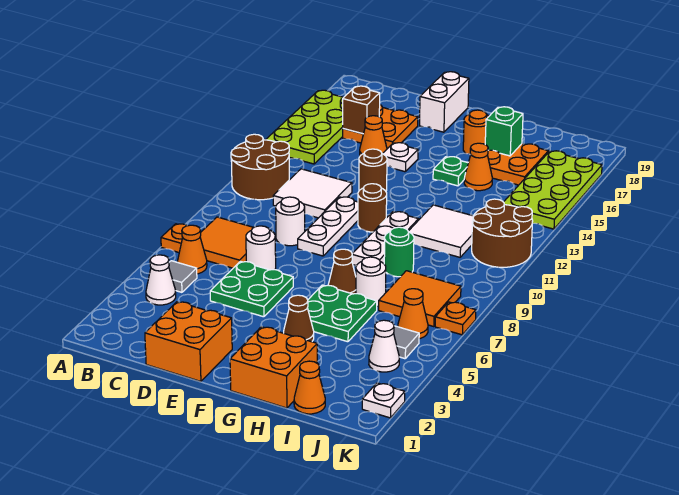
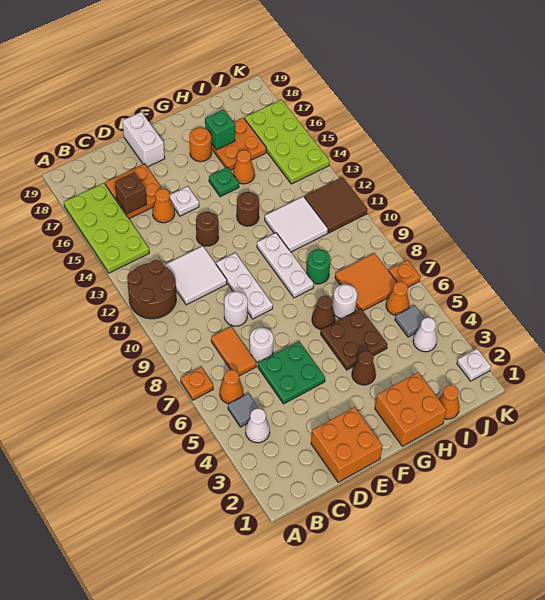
orange 2x2 tile [200,217,254,268] -> orange 1x2 tile [211,327,256,376]
brown 1x1 round brick [358,184,387,232] -> brown 1x1 round brick moved to [237,192,259,226]
green 2x2 plate [307,285,377,342] -> brown 2x2 plate [321,309,388,370]
brown 2x2 round brick [472,199,533,267] -> brown 2x2 tile [305,177,367,233]

